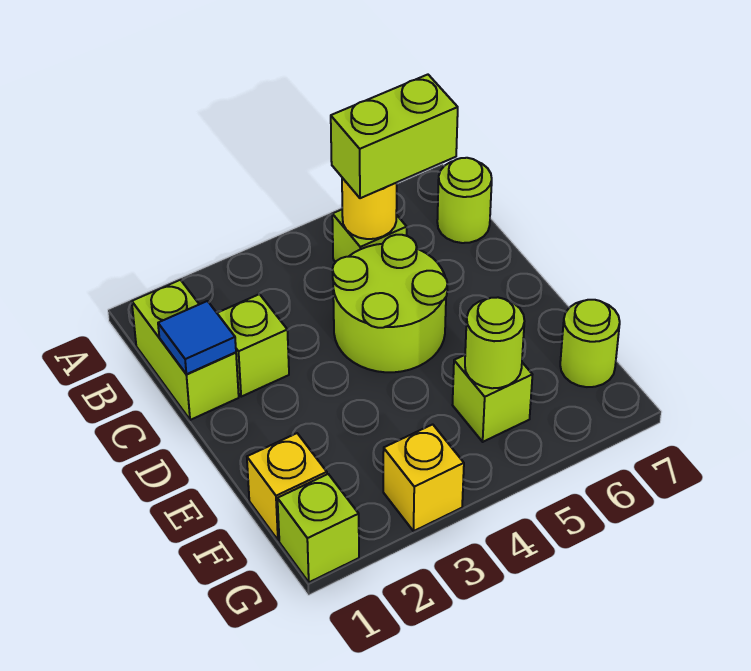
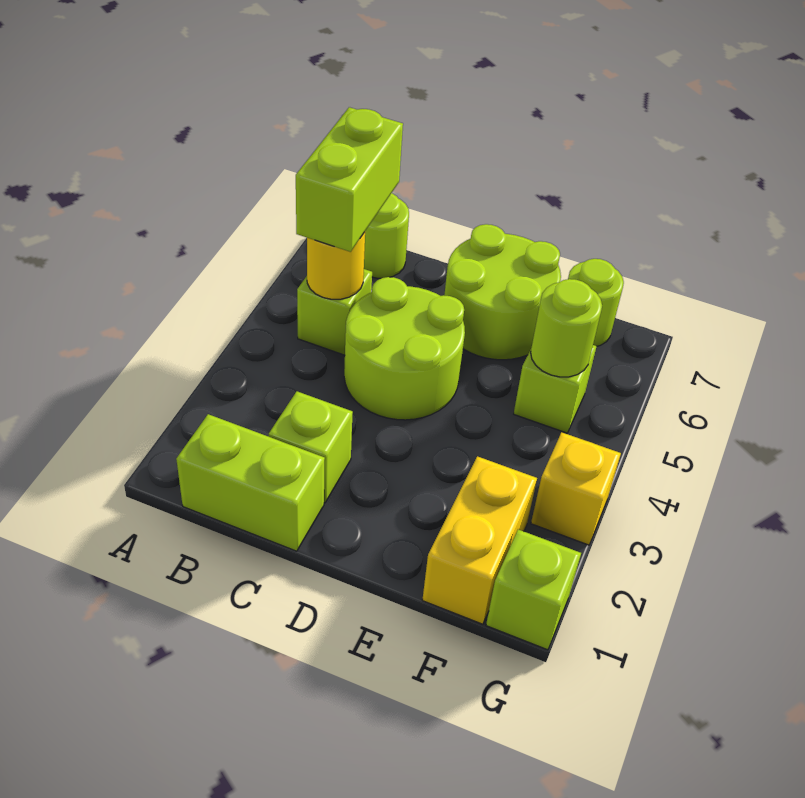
blue 1x1 tile [158,301,236,374] -> none
none -> lime 2x2 round brick [444,224,561,360]
yellow 1x1 brick [247,433,327,540] -> yellow 1x2 brick [422,456,537,624]

